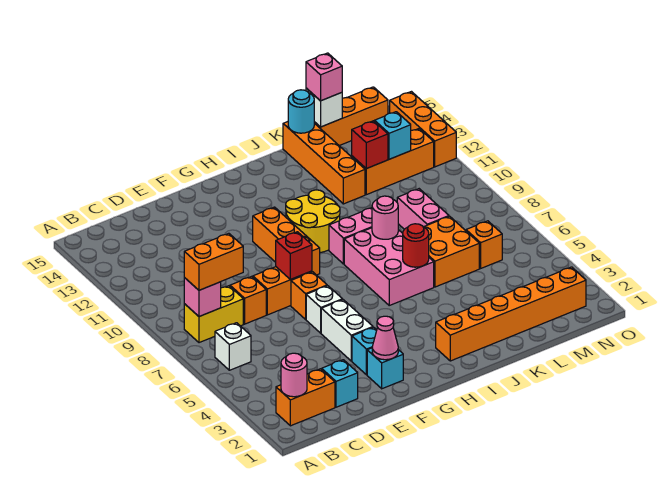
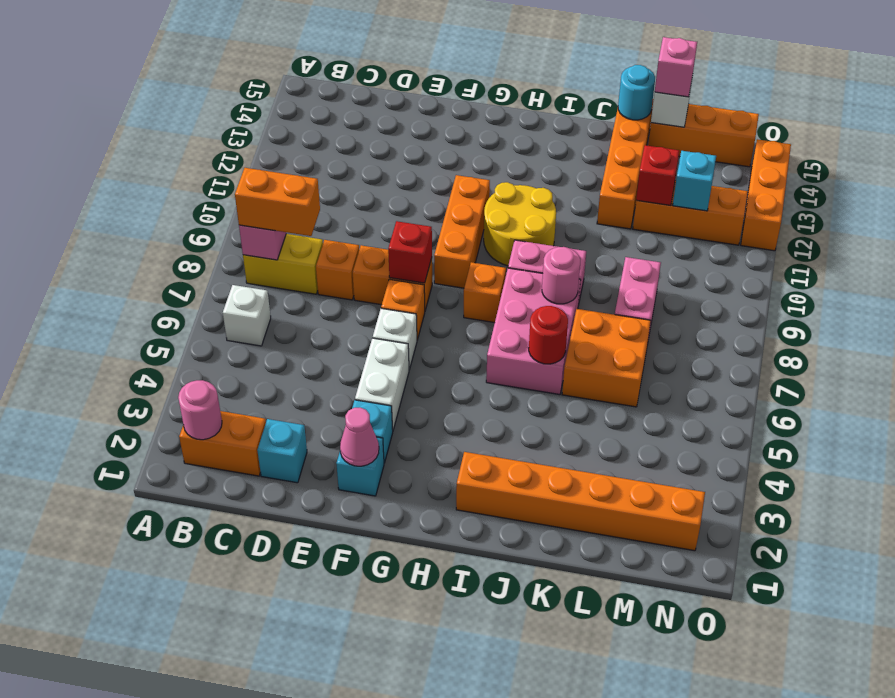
orange 1x1 brick [466,221,502,268] -> orange 1x1 brick moved to [464,262,506,323]

